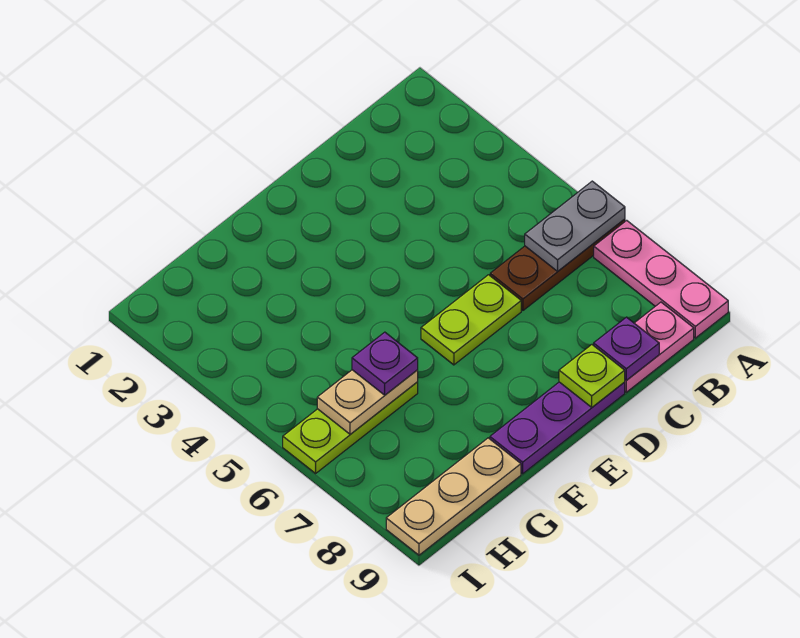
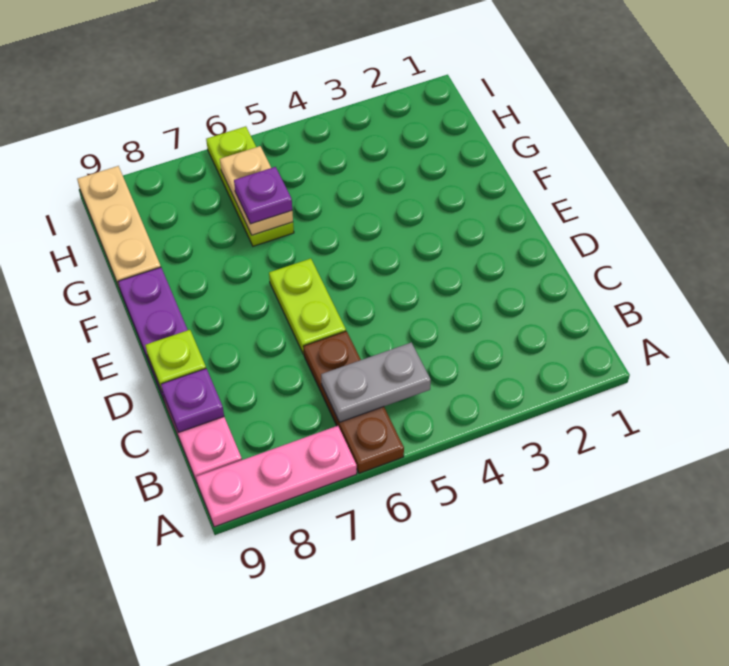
grey 1x2 plate [525,181,625,271] -> grey 1x2 plate turned to [321,342,431,422]

